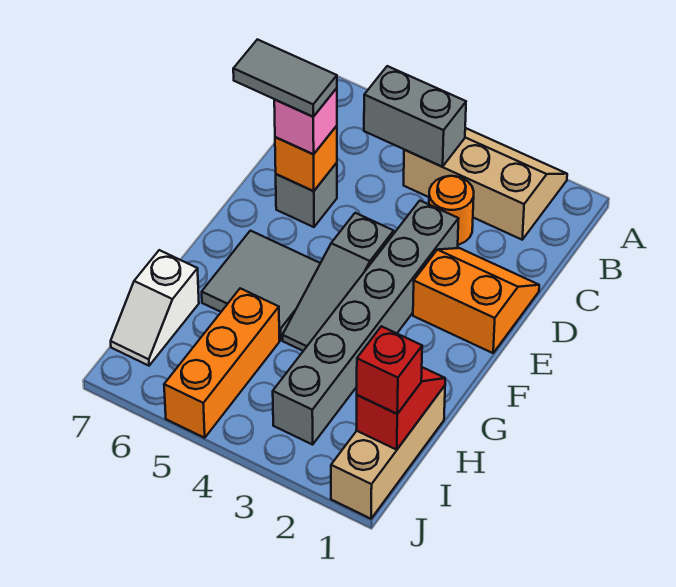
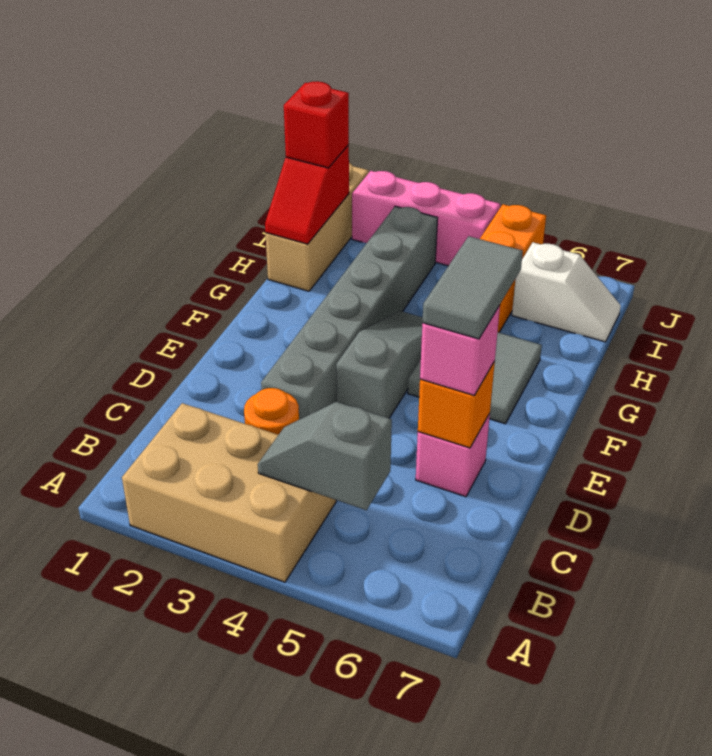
tan 2x3 slope [404,128,567,240] -> tan 2x3 brick [122,403,336,582]
grey 1x2 brick [364,66,466,167] -> grey 1x2 slope [258,402,392,510]
orange 2x2 slope [413,248,539,353] -> none
grey 1x1 brick [276,163,337,227] -> pink 1x1 brick [416,413,490,497]
grey 1x2 tile [233,39,337,117] -> grey 1x2 tile turned to [422,236,523,339]
white 1x2 slope [111,250,199,366] -> white 1x2 slope turned to [512,242,621,342]
none -> pink 1x3 brick [352,171,500,266]

